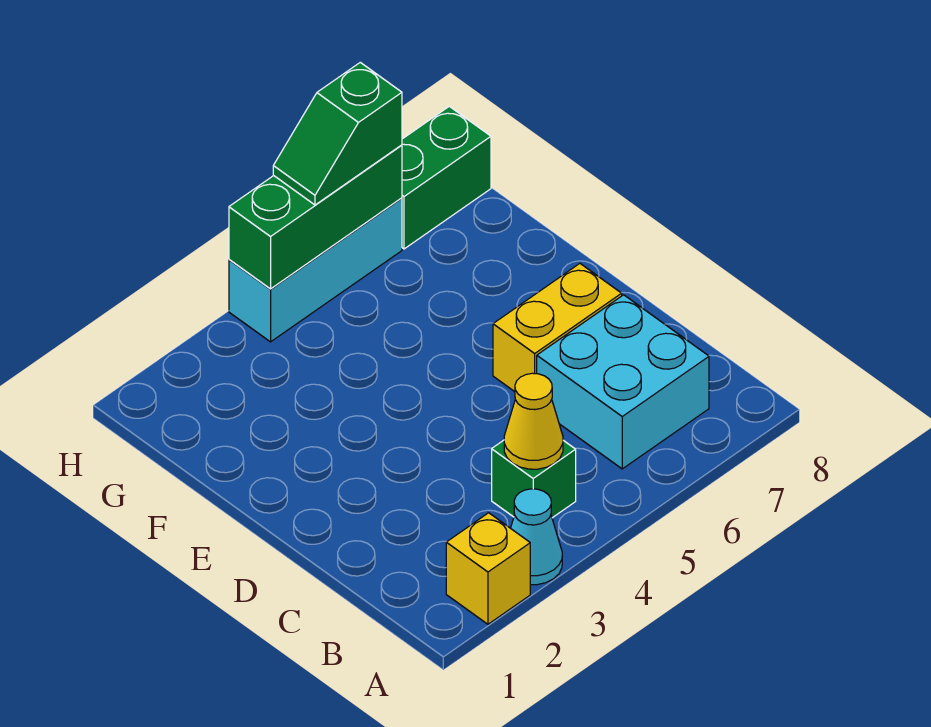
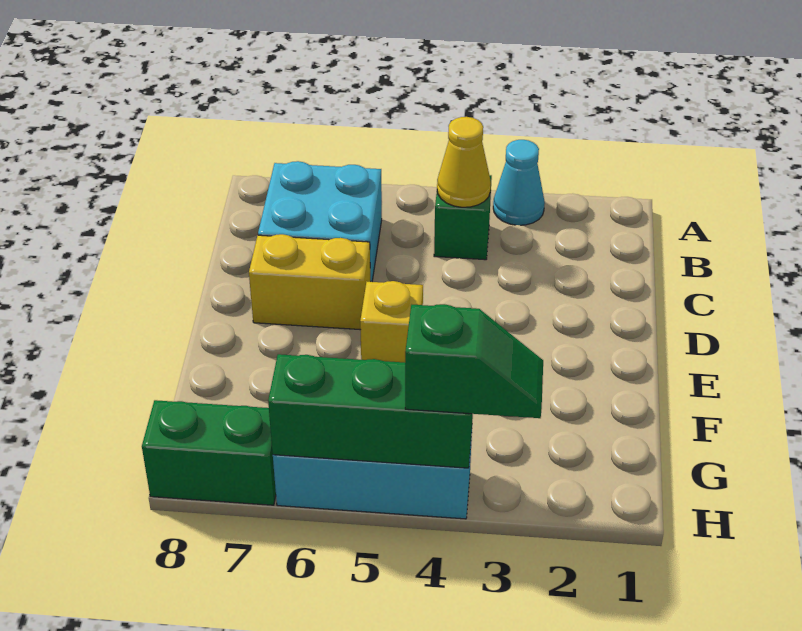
yellow 1x1 brick [446,513,530,624] -> yellow 1x1 brick moved to [360,281,423,362]
green 1x2 slope [273,62,402,205] -> green 1x2 slope moved to [405,304,543,418]

